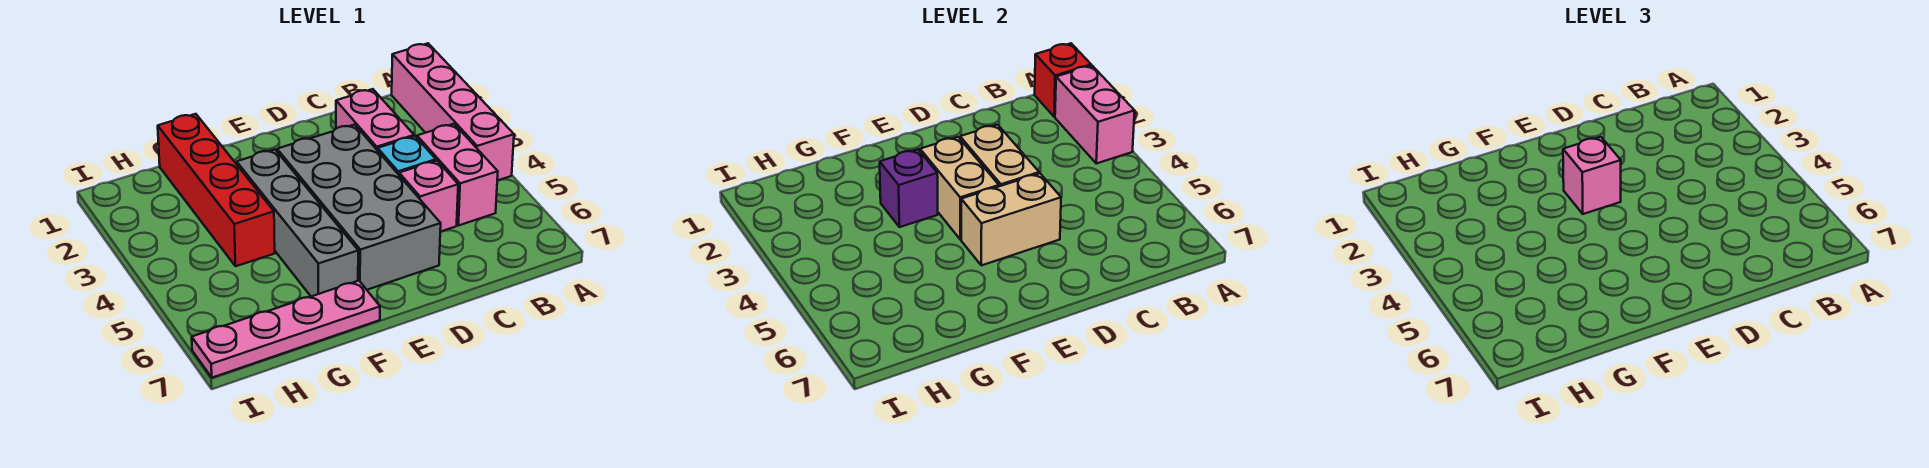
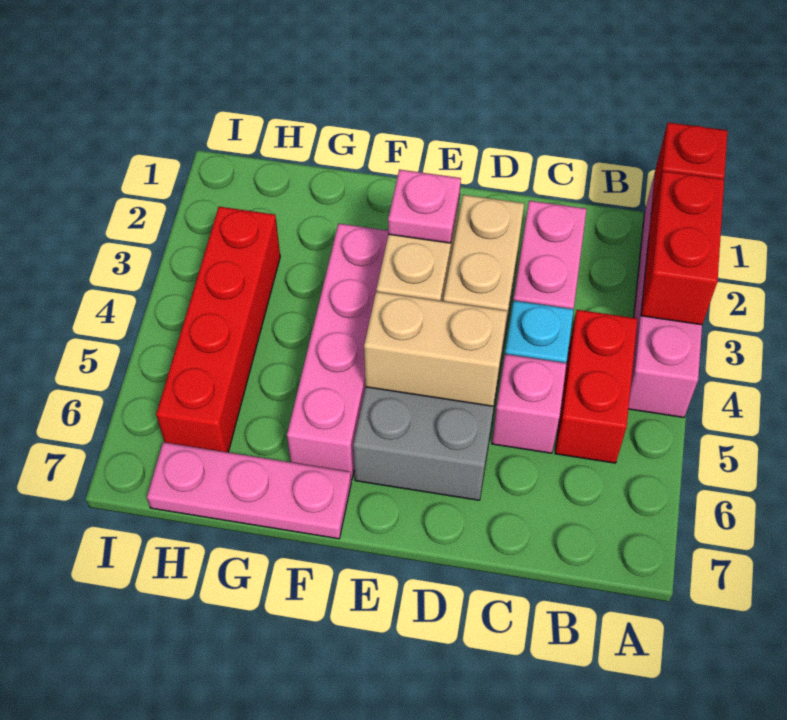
pink 1x2 brick [1055,66,1135,164] -> red 1x2 brick [641,171,724,325]
pink 1x2 brick [417,124,498,226] -> red 1x2 brick [555,310,637,463]
pink 1x1 brick [1563,137,1621,214] -> pink 1x1 plate [388,169,461,243]
grey 1x4 brick [237,150,358,296] -> pink 1x4 brick [287,224,388,480]
purple 1x1 brick [880,150,938,227] -> none
pink 1x4 plate [192,281,380,378] -> pink 1x3 plate [147,442,351,539]
red 1x4 brick [158,114,275,266] -> red 1x4 brick moved to [156,207,280,452]

